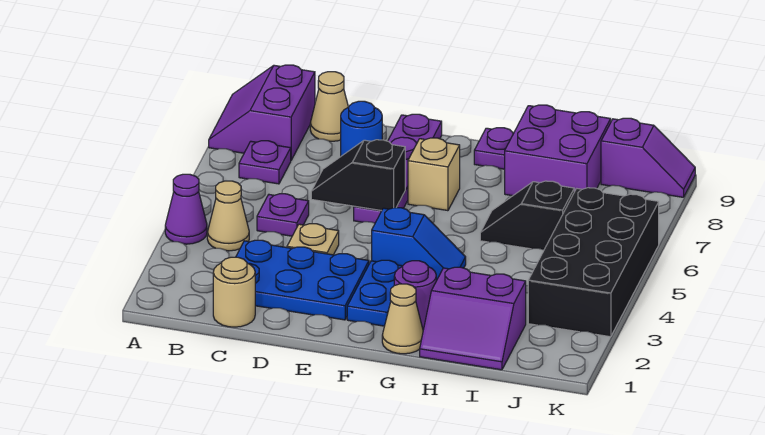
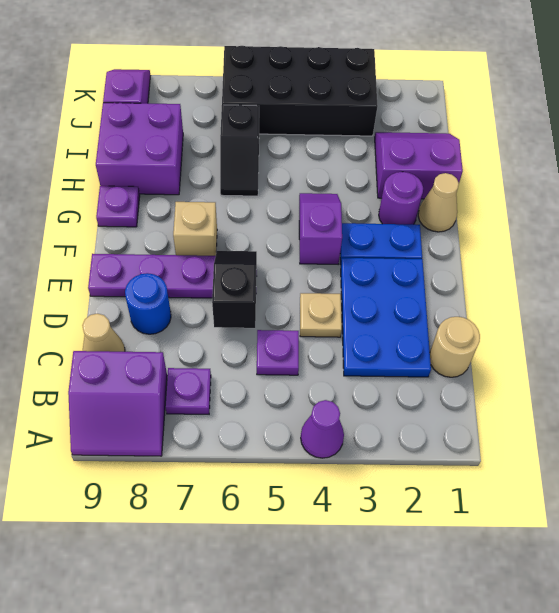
tan 1x1 cone [207,181,249,251] -> none
black 1x2 slope [311,140,405,211] -> black 1x2 slope turned to [212,251,257,328]
blue 1x2 slope [372,207,466,281] -> purple 1x2 slope [299,193,342,264]
purple 2x2 slope [420,267,526,370] -> purple 2x2 slope turned to [375,132,463,199]

